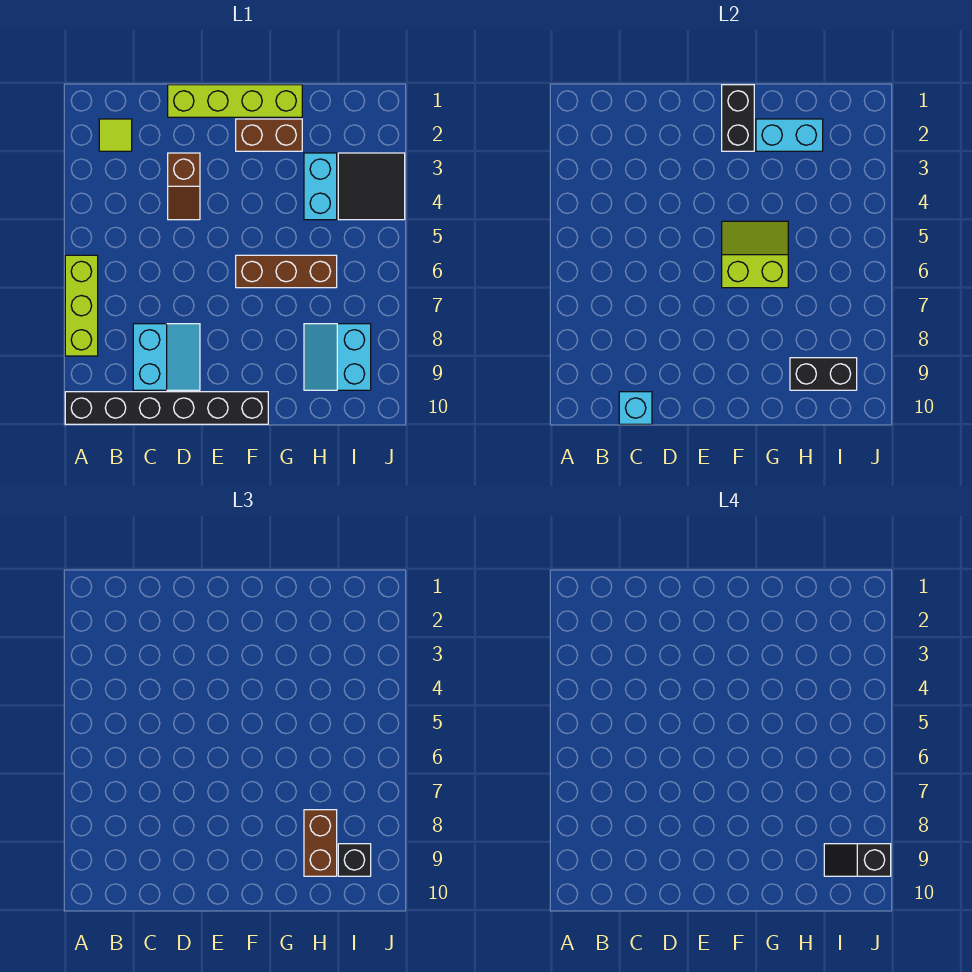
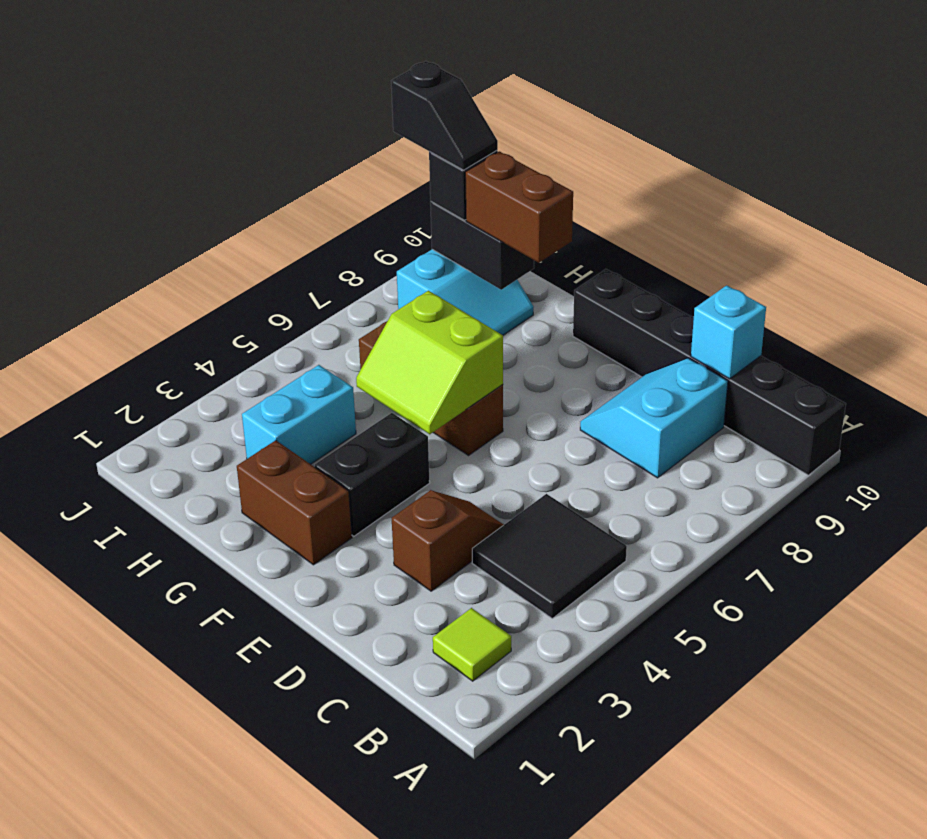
lime 1x3 brick [65,255,98,356] -> none
lime 1x4 brick [168,85,302,117] -> none
black 1x2 brick [722,85,754,151] -> black 1x2 brick moved to [315,413,430,536]
cyan 1x2 brick [756,119,823,151] -> none
brown 1x2 brick [304,810,337,876] -> brown 1x2 brick turned to [465,151,573,263]
black 2x2 tile [338,153,405,220] -> black 2x2 tile moved to [472,494,627,618]

